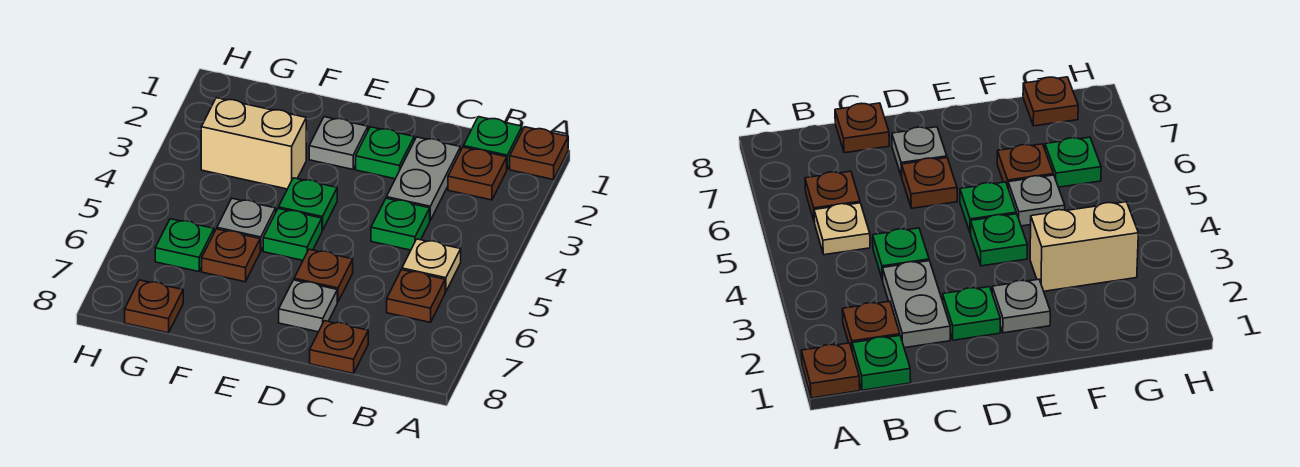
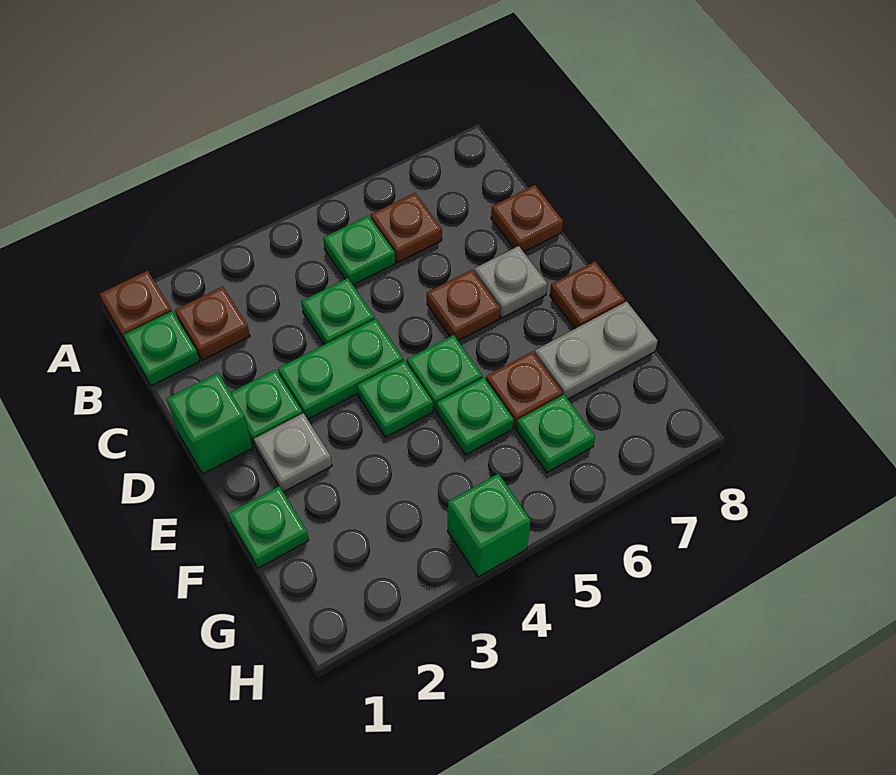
tan 1x1 plate [402,239,461,292] -> green 1x1 plate [323,216,395,285]
grey 1x2 plate [386,137,460,220] -> grey 1x2 plate moved to [534,301,658,399]
none -> green 1x1 brick [167,373,252,474]
none -> green 1x2 plate [278,319,403,419]
none -> green 1x1 plate [228,486,309,568]
tan 1x2 brick [201,98,306,189] -> none
grey 1x1 plate [217,198,276,251] -> green 1x1 plate [437,377,514,455]
brown 1x1 plate [125,280,183,333] -> brown 1x1 plate moved to [550,262,625,329]
none -> green 1x1 brick [448,474,531,577]

